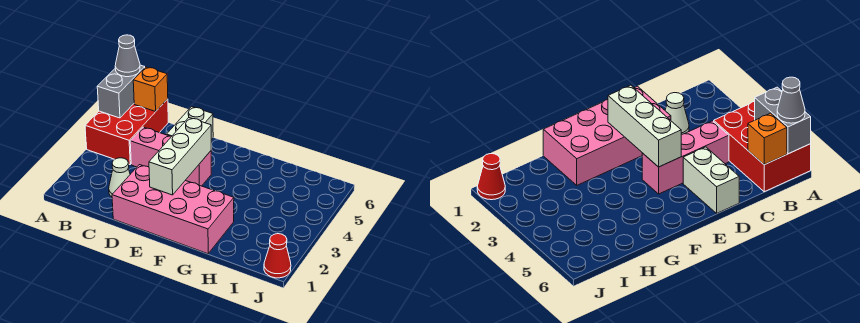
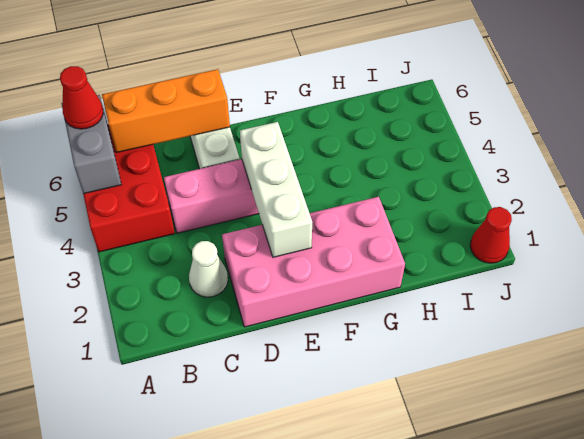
grey 1x1 cone [115,35,140,77] -> red 1x1 cone [60,66,103,129]
orange 1x1 brick [133,67,168,111] -> orange 1x3 brick [102,69,230,153]

